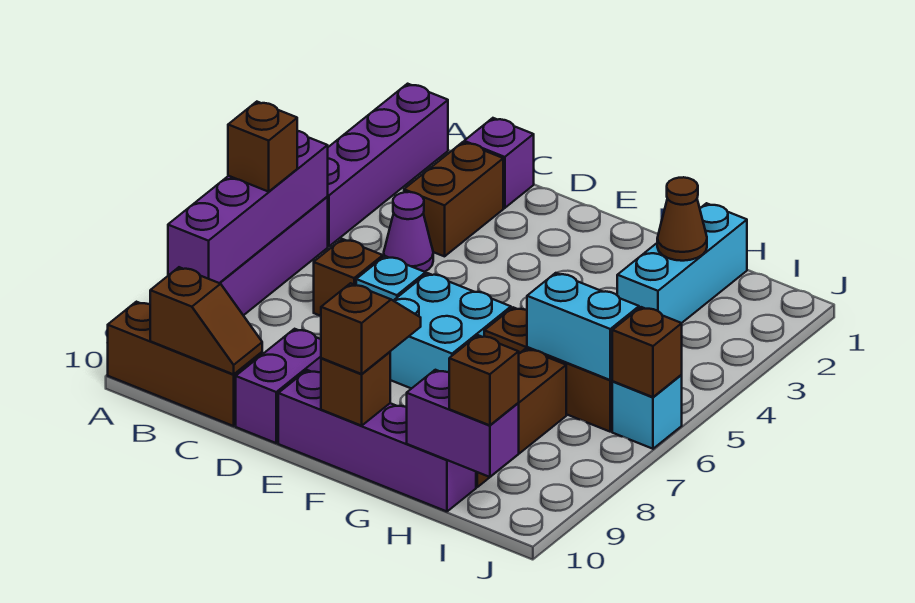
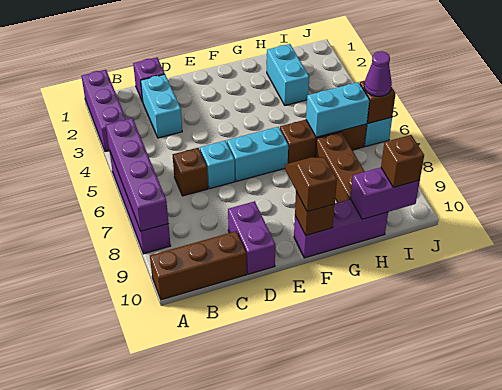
purple 1x4 brick [327,84,448,246] -> purple 1x3 brick [82,70,126,152]
brown 1x1 brick [228,102,297,192] -> none
brown 1x2 slope [150,267,262,374] -> none
brown 1x2 brick [404,142,503,256] -> cyan 1x2 brick [141,74,182,138]
purple 1x1 cone [384,192,433,272] -> purple 1x1 cone moved to [364,51,392,96]
cyan 2x2 brick [390,273,511,389] -> cyan 1x2 brick [227,127,288,181]
purple 1x4 brick [278,370,476,511] -> purple 1x3 brick [294,199,388,258]
cyan 1x3 brick [617,203,747,323] -> cyan 1x2 brick [267,44,309,105]
brown 1x1 cone [657,177,707,261] -> none

